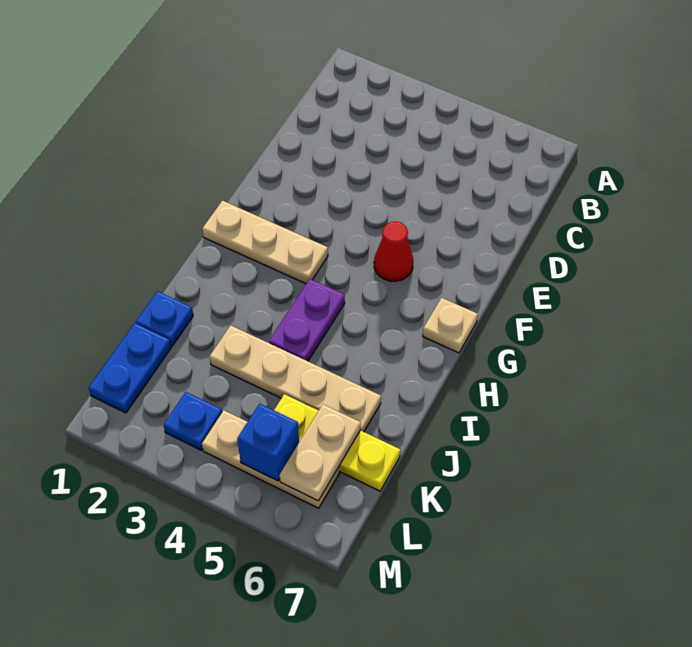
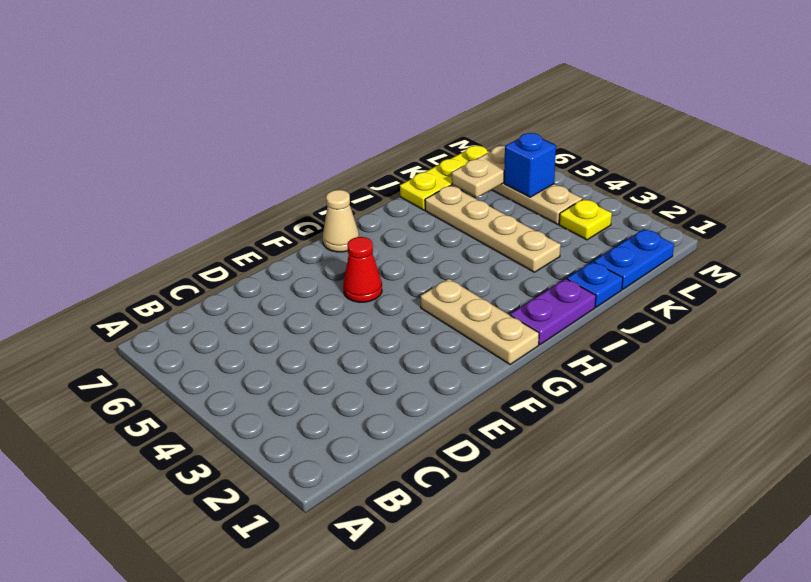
tan 1x1 plate [423,298,478,353] -> tan 1x1 cone [323,190,359,252]
purple 1x2 plate [269,279,345,361] -> purple 1x2 plate moved to [510,279,596,345]
yellow 1x3 plate [274,394,400,491] -> yellow 1x3 plate turned to [400,146,489,210]
blue 1x1 plate [164,392,222,450] -> yellow 1x1 plate [559,199,612,240]

